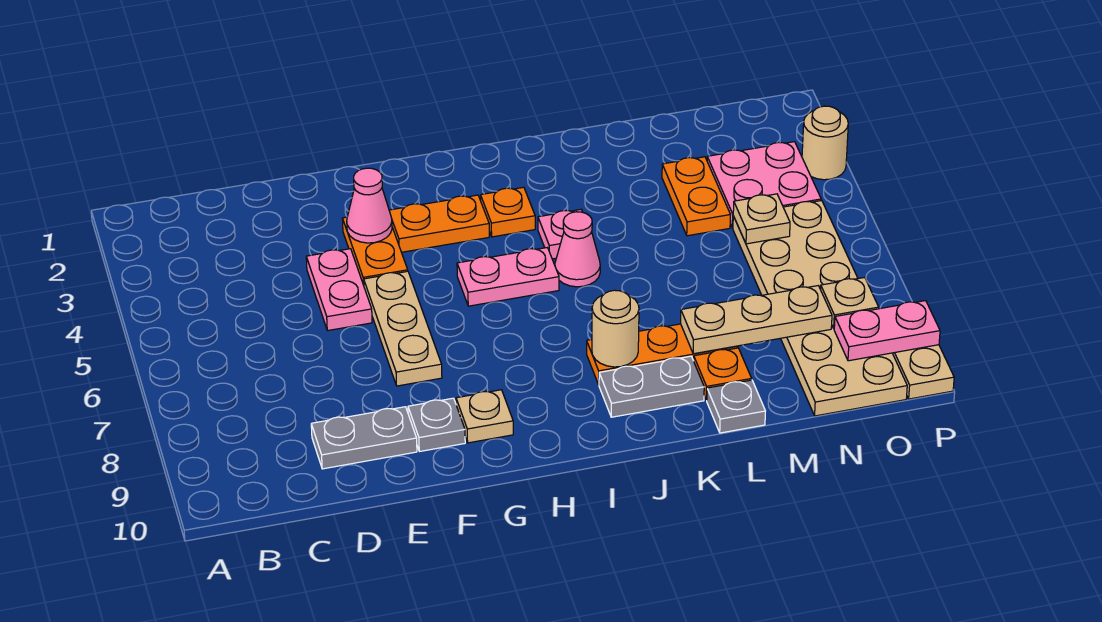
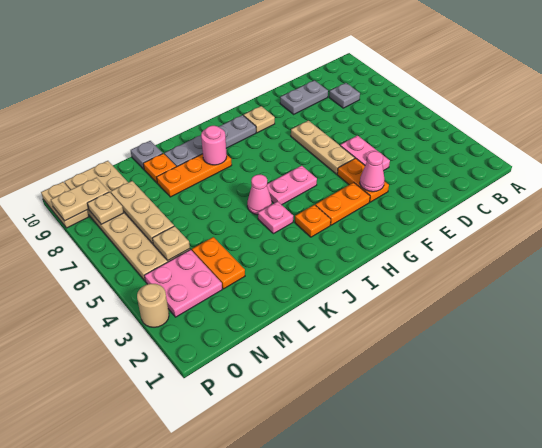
grey 1x1 plate [408,398,465,452] -> grey 1x1 plate moved to [329,83,360,108]
tan 1x1 round brick [592,290,639,367] -> pink 1x1 round brick [201,125,227,165]
grey 1x2 plate [599,356,704,417] -> grey 1x4 plate [164,115,256,167]
tan 1x3 plate [681,286,832,354] -> tan 1x3 plate turned to [111,181,174,244]
pink 1x2 plate [834,301,940,361] -> tan 1x2 plate [51,178,109,221]

